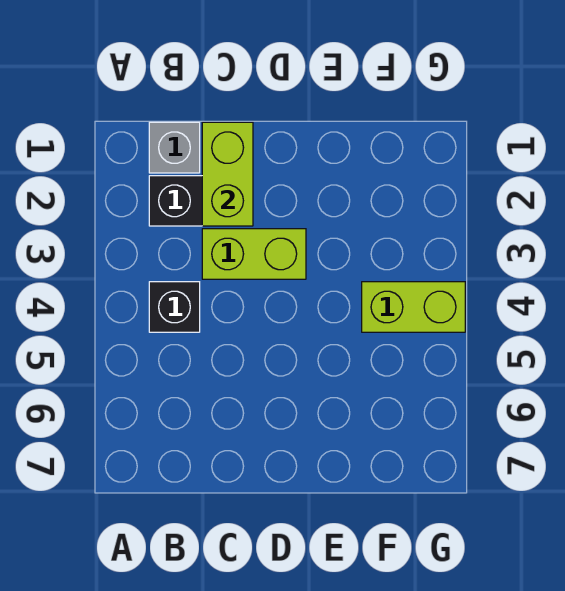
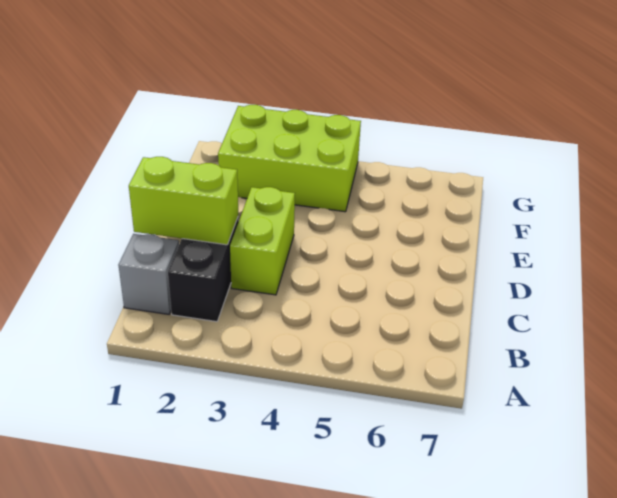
black 1x1 brick [149,282,200,332] -> none
lime 1x2 brick [362,282,465,332] -> lime 2x3 brick [218,105,361,212]

